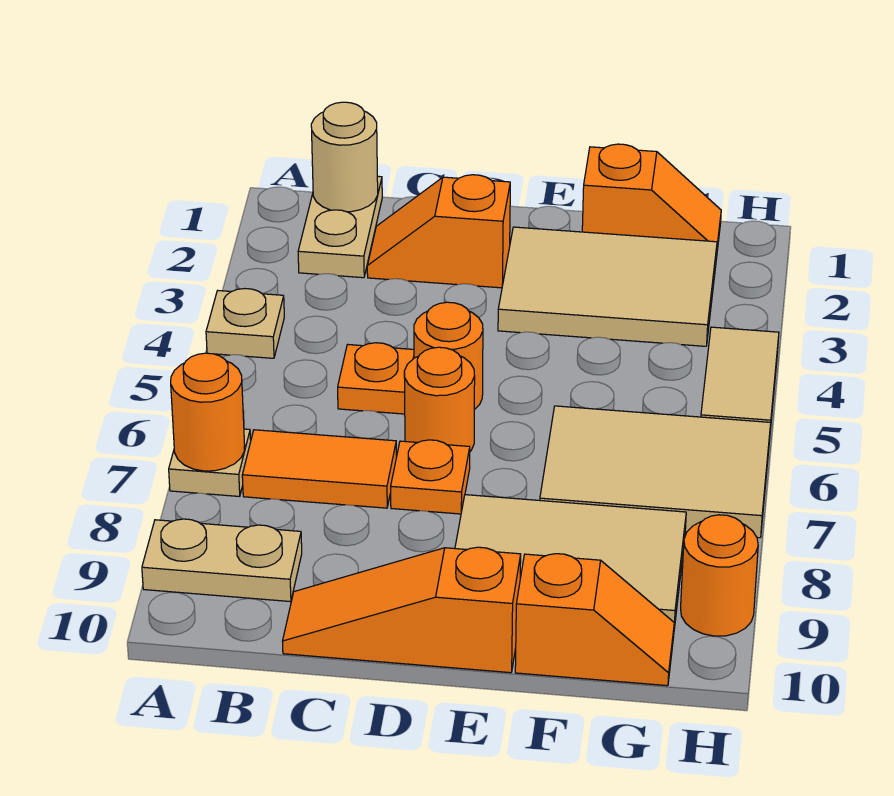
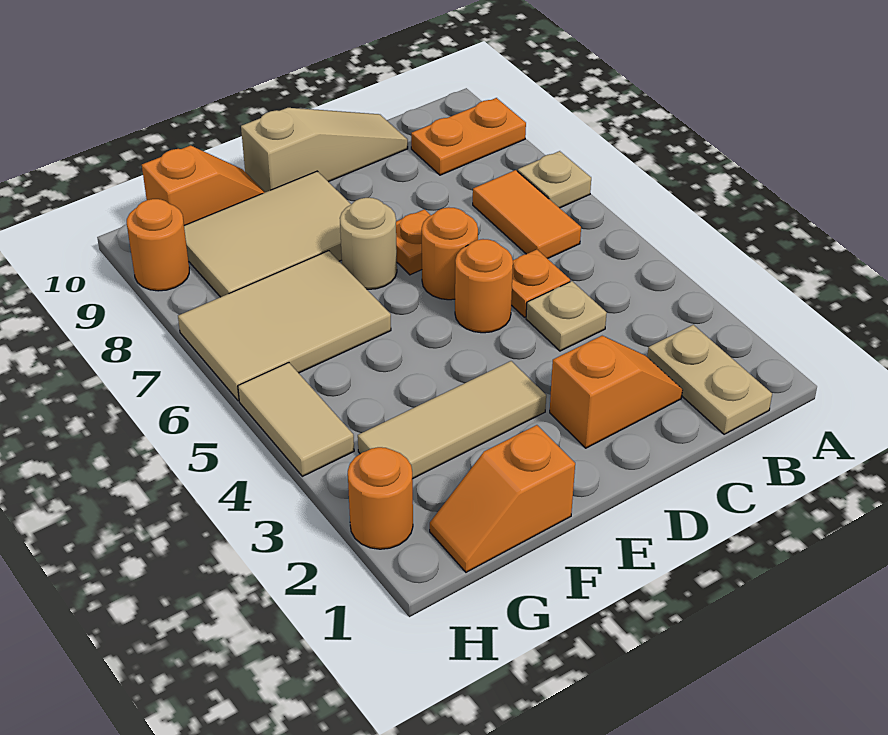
tan 1x1 plate [206,289,284,358] -> tan 1x1 plate moved to [526,281,607,351]
orange 1x1 round brick [171,353,245,471] -> orange 1x1 round brick moved to [348,447,413,549]
tan 1x2 plate [142,519,302,602] -> orange 1x2 plate [411,98,526,175]
tan 1x1 round brick [311,102,378,212] -> tan 1x1 round brick moved to [340,198,397,289]
orange 1x2 tile [242,430,397,508] -> orange 1x2 tile turned to [473,170,581,259]
orange 1x3 slope [282,547,521,673] -> tan 1x3 slope [241,108,408,192]
tan 2x3 tile [498,227,717,346] -> tan 1x3 tile [358,361,546,479]
orange 1x2 slope [515,554,674,686] -> orange 1x2 slope turned to [142,145,265,225]

